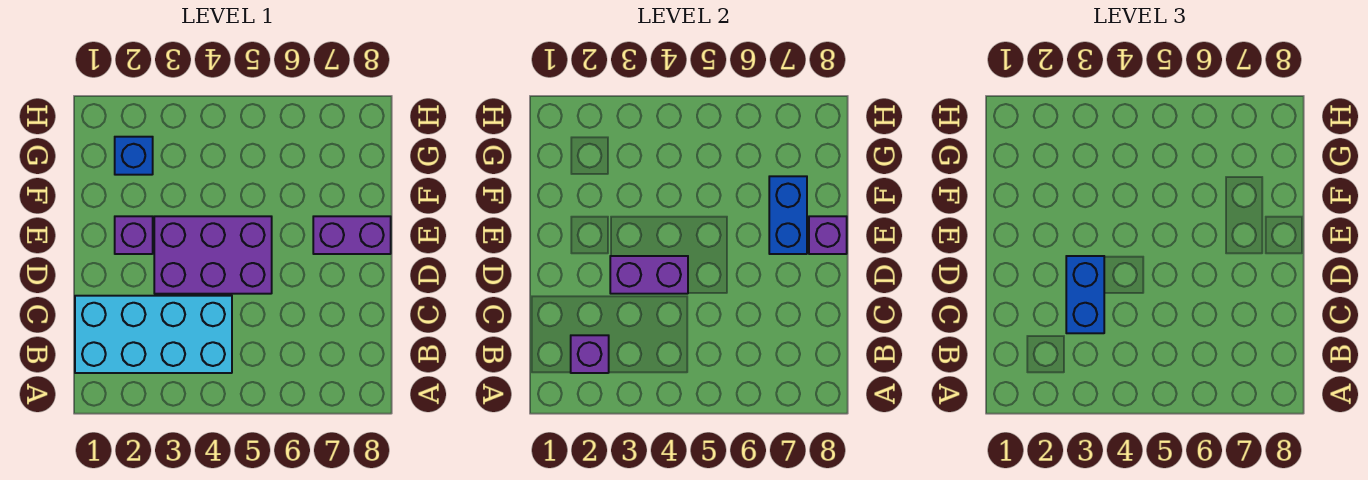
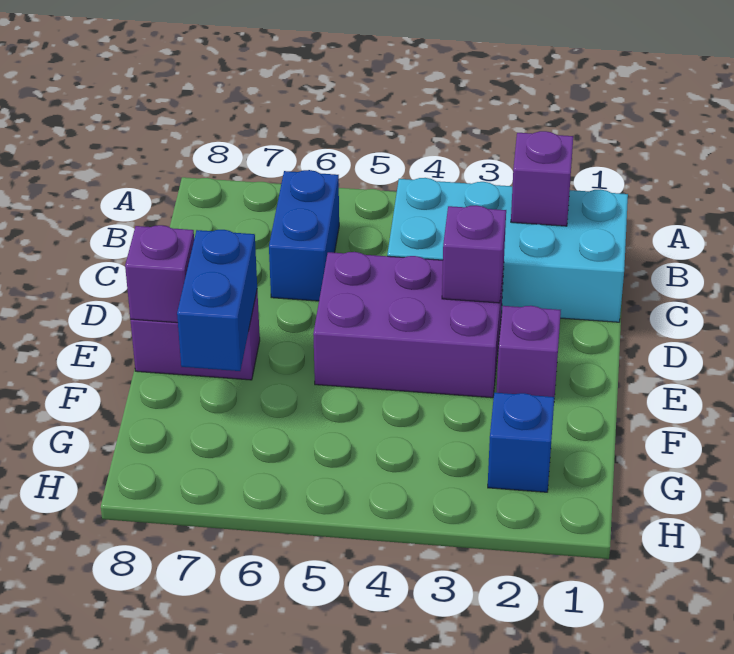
blue 1x2 brick [1066,256,1104,333] -> blue 1x2 brick moved to [269,170,339,301]
purple 1x2 brick [610,256,688,294] -> purple 1x1 brick [442,205,506,303]

